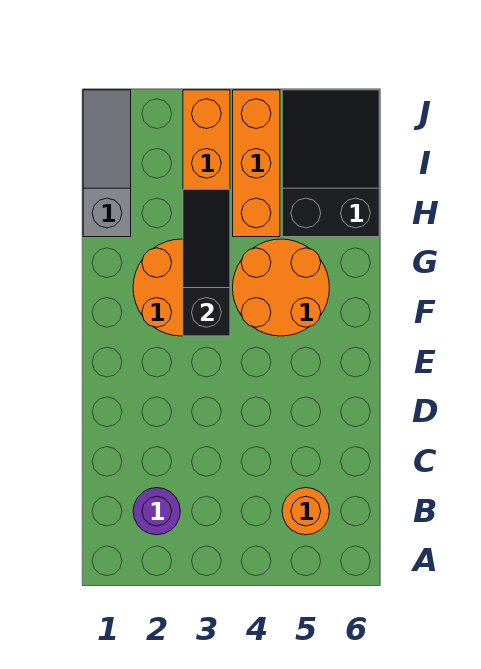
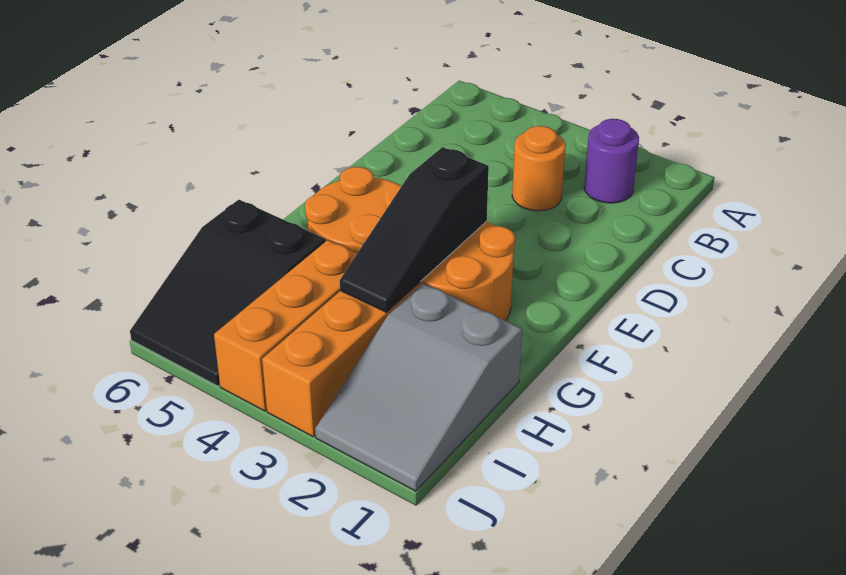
orange 1x1 round brick [282,488,329,535] -> orange 1x1 round brick moved to [512,126,566,211]
grey 1x3 slope [83,90,131,237] -> grey 2x3 slope [315,284,522,491]

